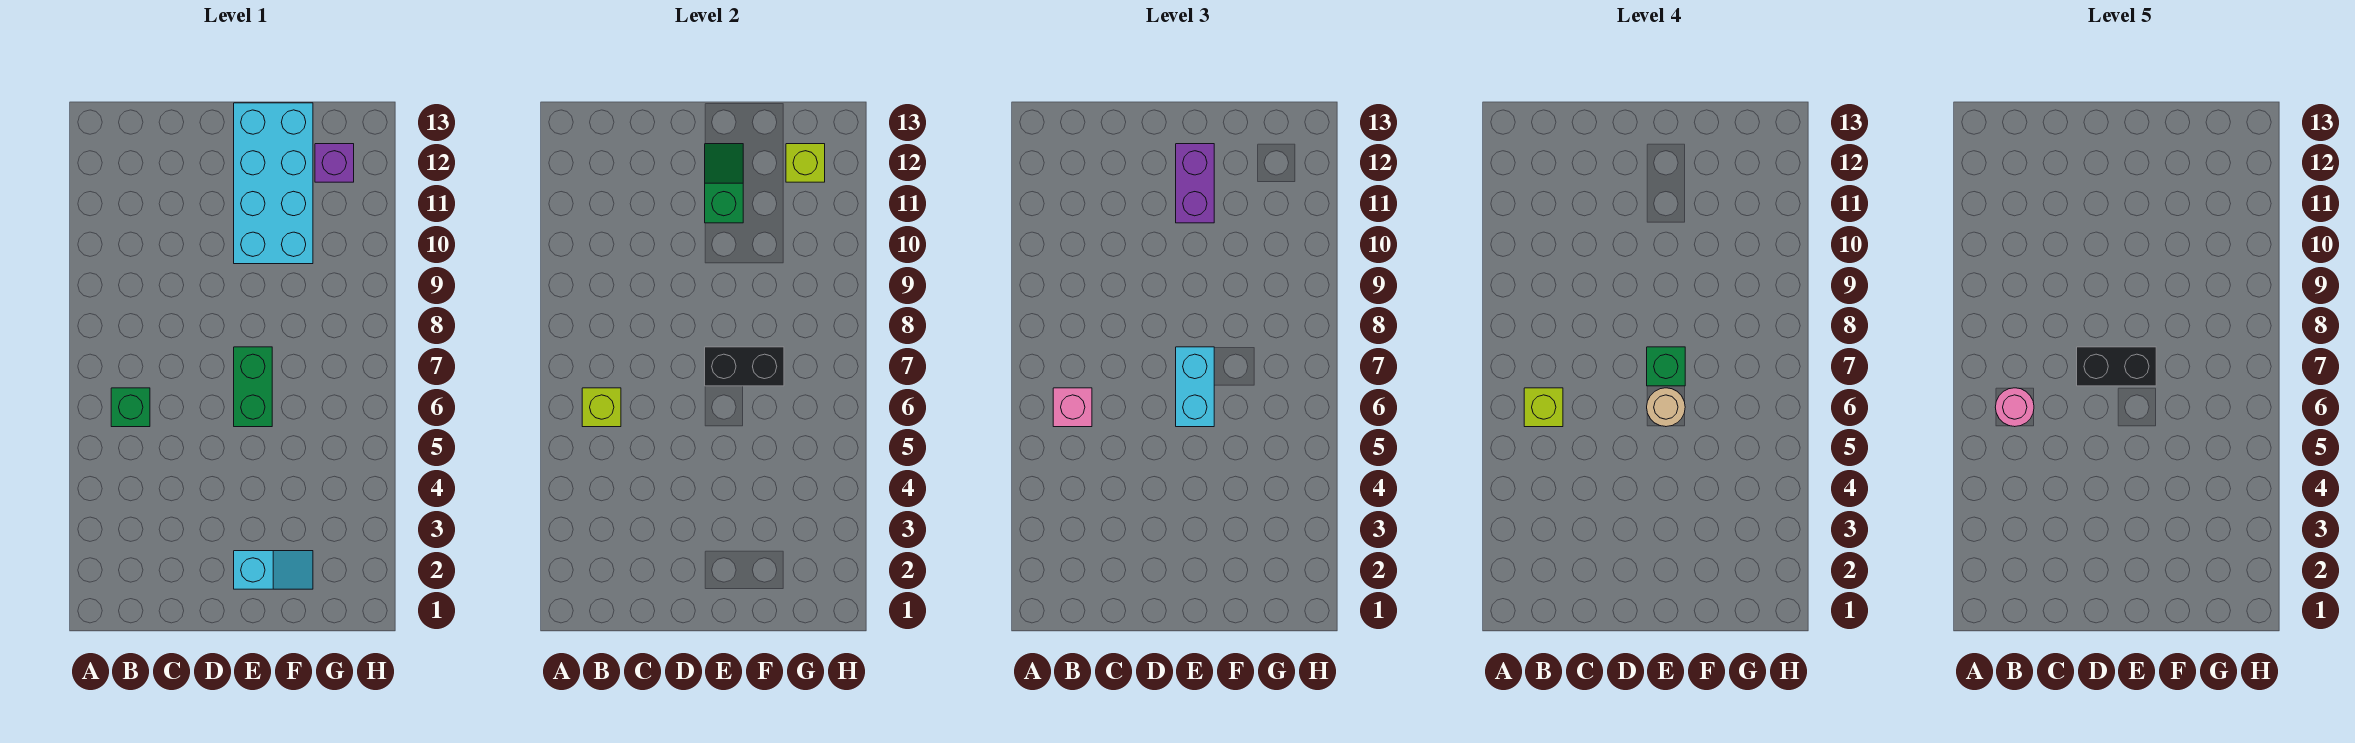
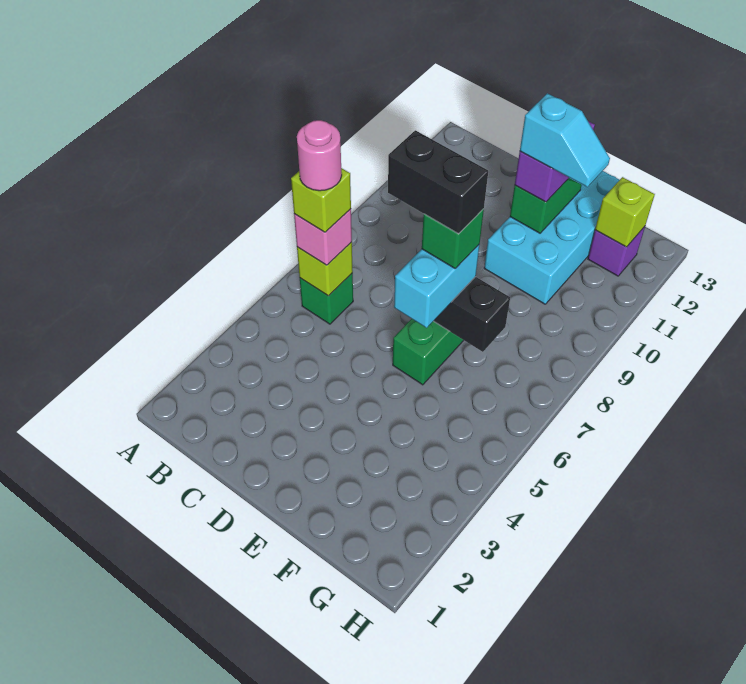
cyan 1x2 slope [234,551,313,589] -> cyan 1x2 slope moved to [520,93,610,187]
tan 1x1 round brick [1647,388,1685,427] -> none

